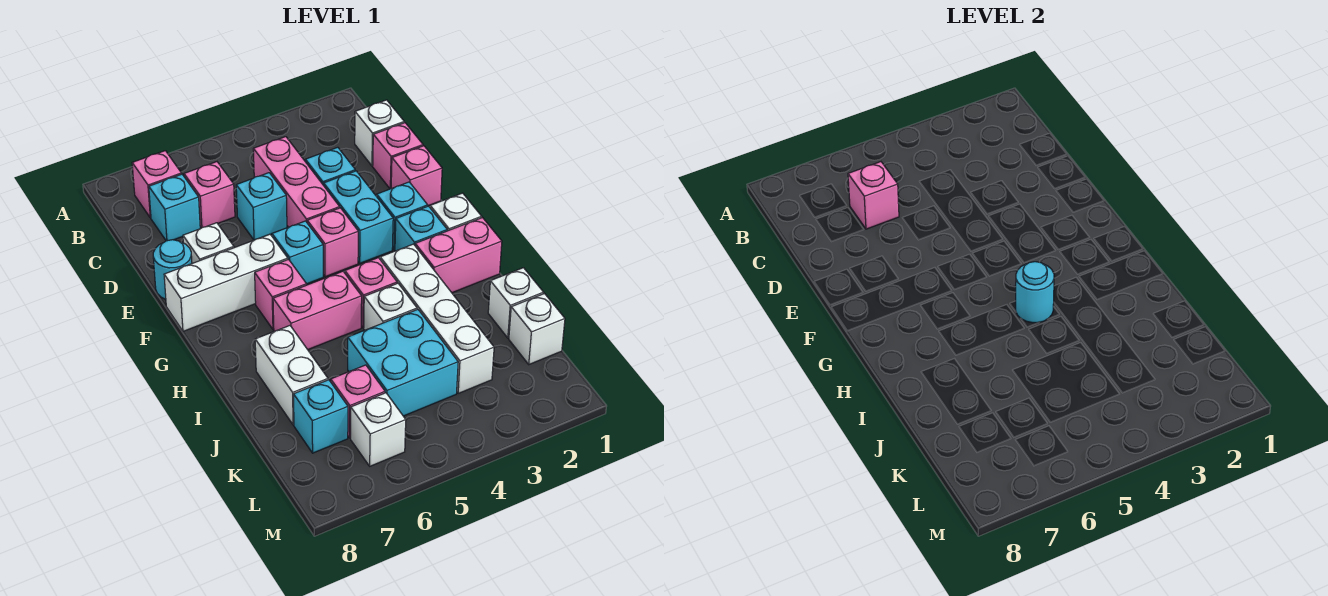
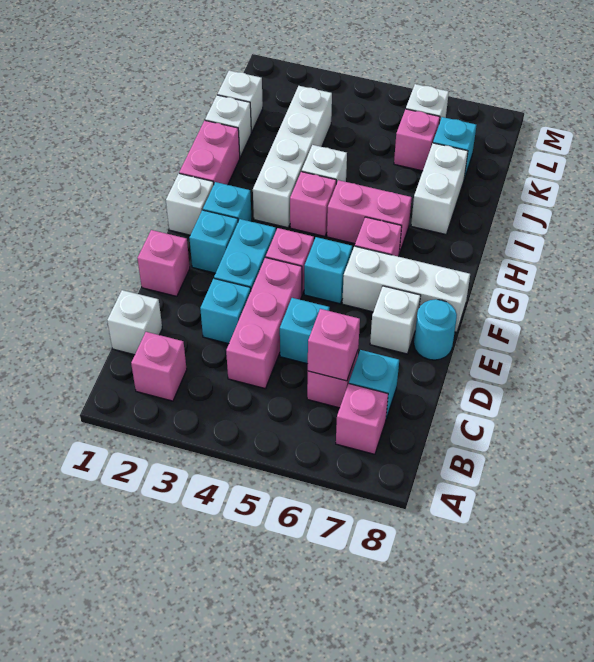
pink 1x1 brick [373,123,423,189] -> pink 1x1 brick moved to [131,332,187,401]
pink 1x2 brick [415,218,502,293] -> pink 1x2 brick turned to [179,121,240,185]
cyan 1x1 round brick [1016,262,1054,323] -> none
cyan 2x2 brick [348,310,458,416] -> none

